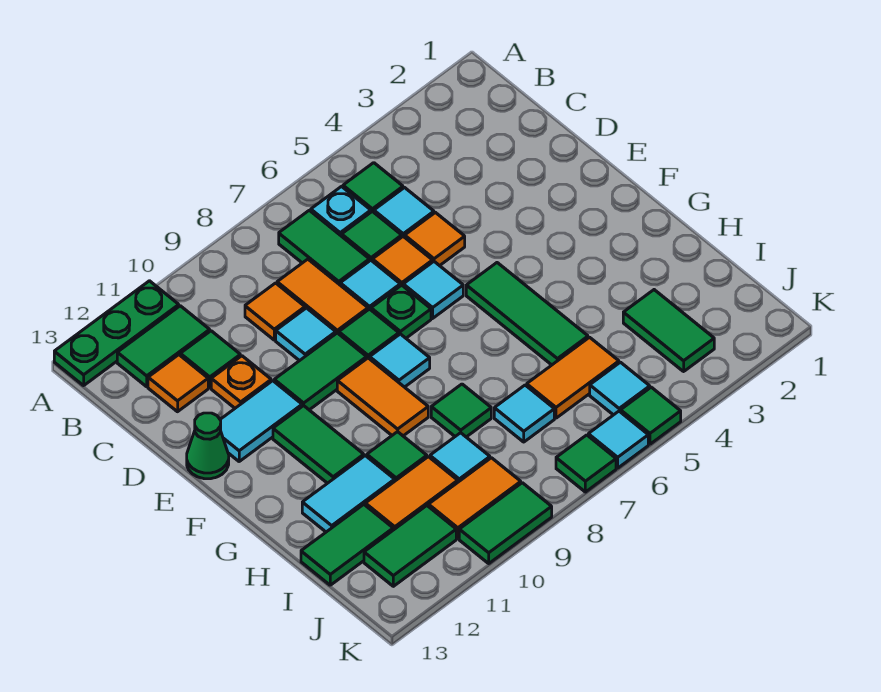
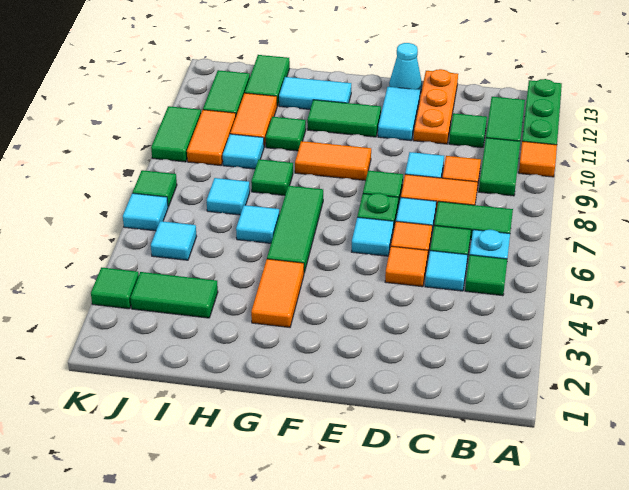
orange 1x1 tile [148,355,208,412] -> orange 1x1 tile moved to [519,141,557,177]
orange 1x1 plate [211,356,271,408] -> orange 1x3 plate [413,69,458,144]
green 1x2 tile [274,333,367,410] -> green 1x2 tile moved to [479,138,520,196]
green 1x1 cone [187,413,229,479] -> cyan 1x1 cone [389,43,422,93]
green 1x3 tile [466,263,588,365] -> green 1x3 tile turned to [267,186,323,273]
cyan 1x1 tile [370,334,430,387] -> cyan 1x1 tile moved to [236,205,279,243]
cyan 1x2 tile [302,456,395,532] -> cyan 1x2 tile turned to [279,77,351,109]
orange 1x2 tile [527,337,619,418] -> orange 1x2 tile moved to [251,259,304,327]
green 1x1 tile [621,387,681,444] -> green 1x1 tile moved to [91,267,139,309]

